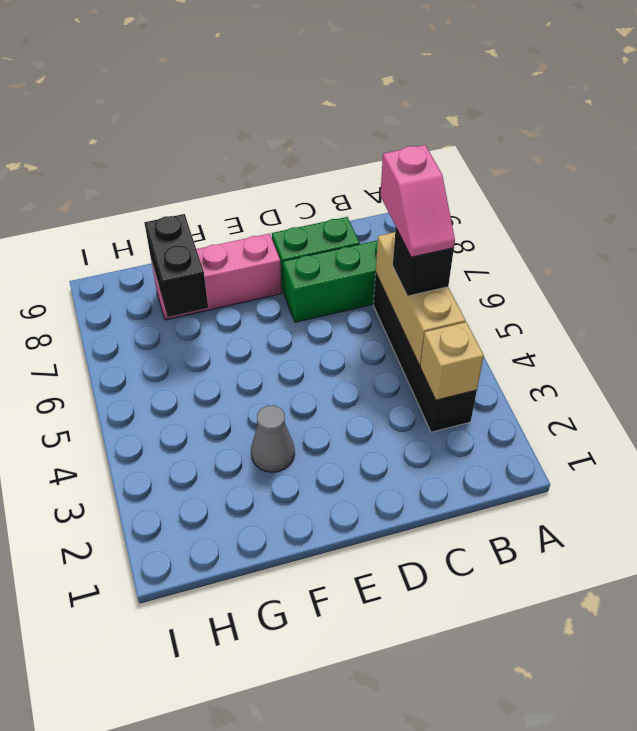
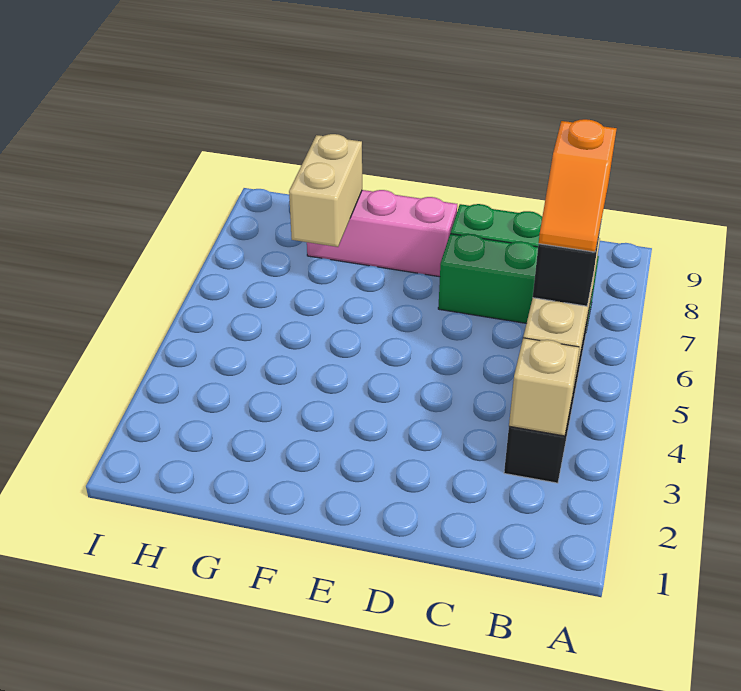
pink 1x2 slope [380,145,455,257] -> orange 1x2 slope [539,119,617,252]
grey 1x1 cone [251,406,295,472] -> none
black 1x2 brick [144,214,208,317] -> tan 1x2 brick [289,134,362,247]

